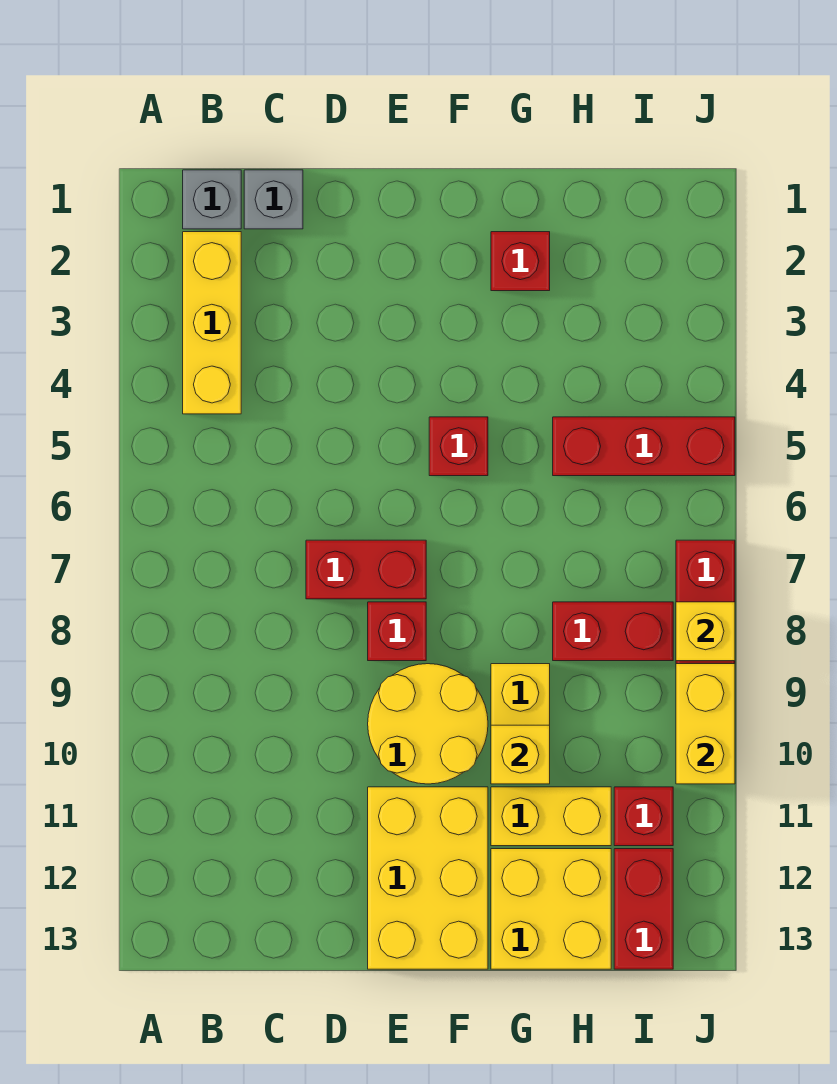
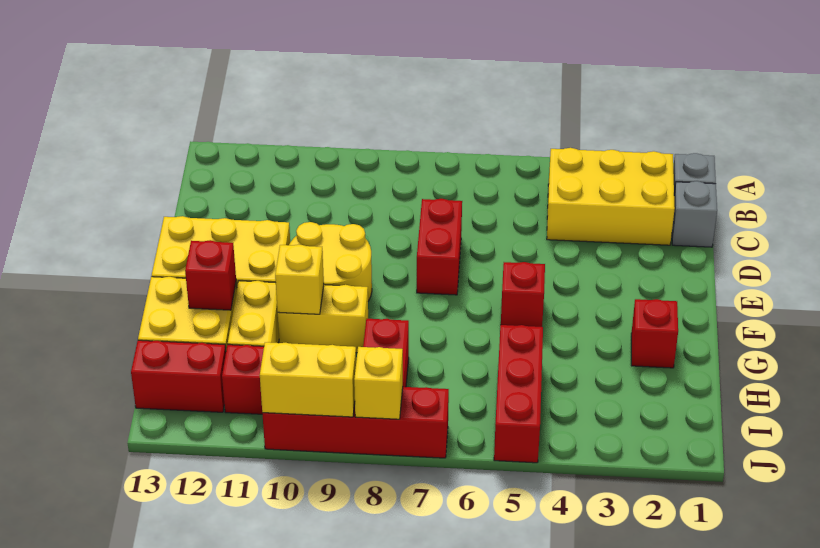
yellow 1x3 brick [183,232,241,414] -> yellow 2x3 brick [547,148,675,245]
red 1x1 brick [368,602,426,661] -> red 1x1 brick moved to [185,240,236,310]

